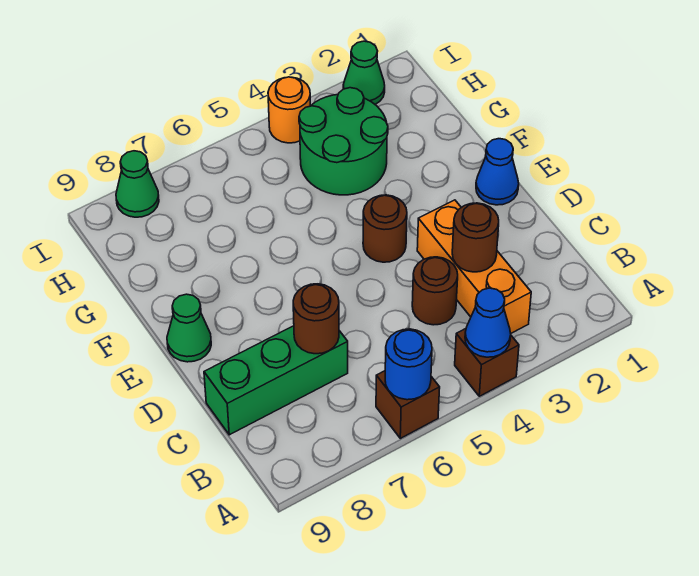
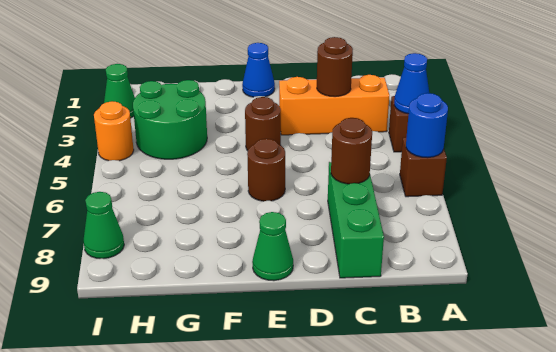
brown 1x1 round brick [412,257,458,325] -> brown 1x1 round brick moved to [247,139,285,201]

